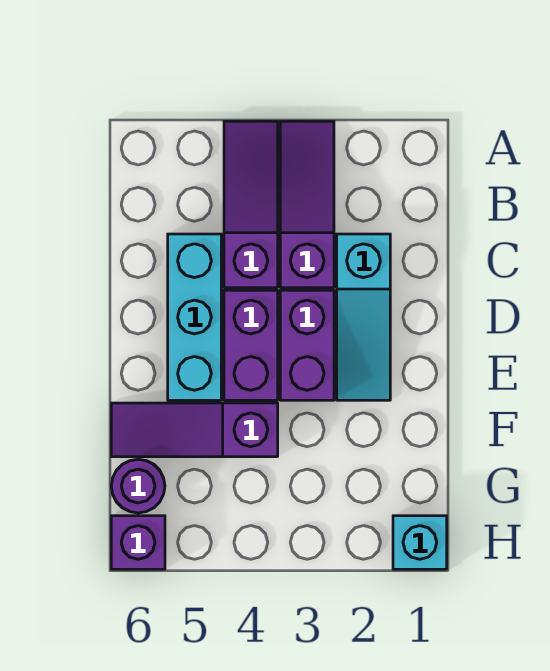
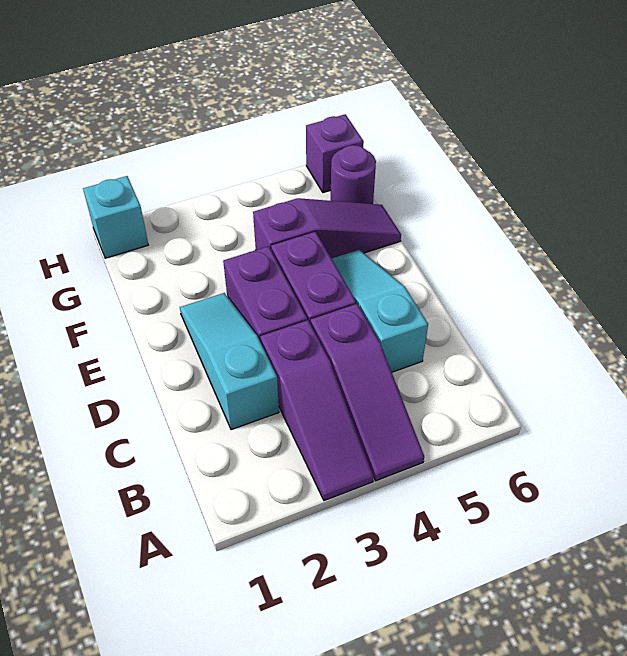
cyan 1x3 brick [168,234,221,400] -> cyan 1x3 slope [332,250,428,372]

